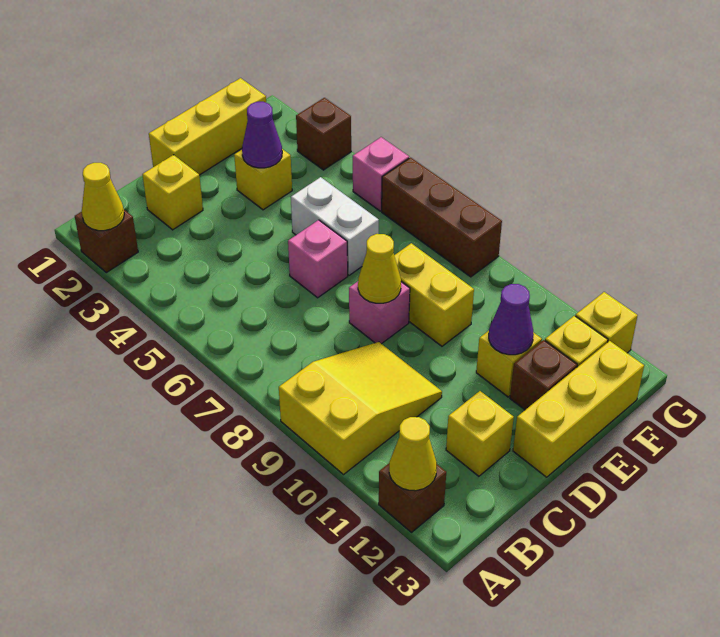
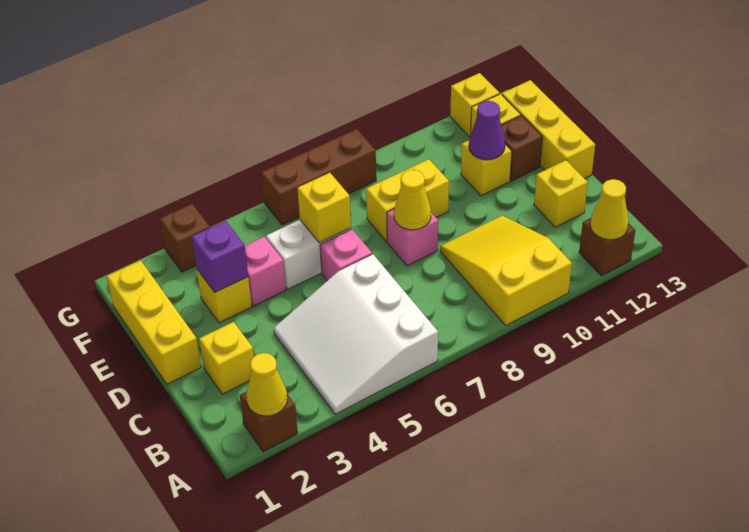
none -> white 3x3 slope [274,254,438,414]
purple 1x1 cone [242,102,282,168] -> purple 1x1 brick [192,221,248,292]
none -> yellow 1x1 brick [298,173,351,243]
pink 1x1 brick [353,137,409,211] -> pink 1x1 brick moved to [245,237,286,306]

